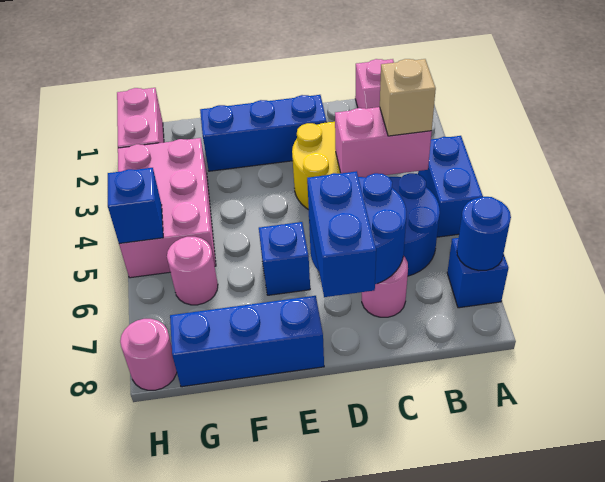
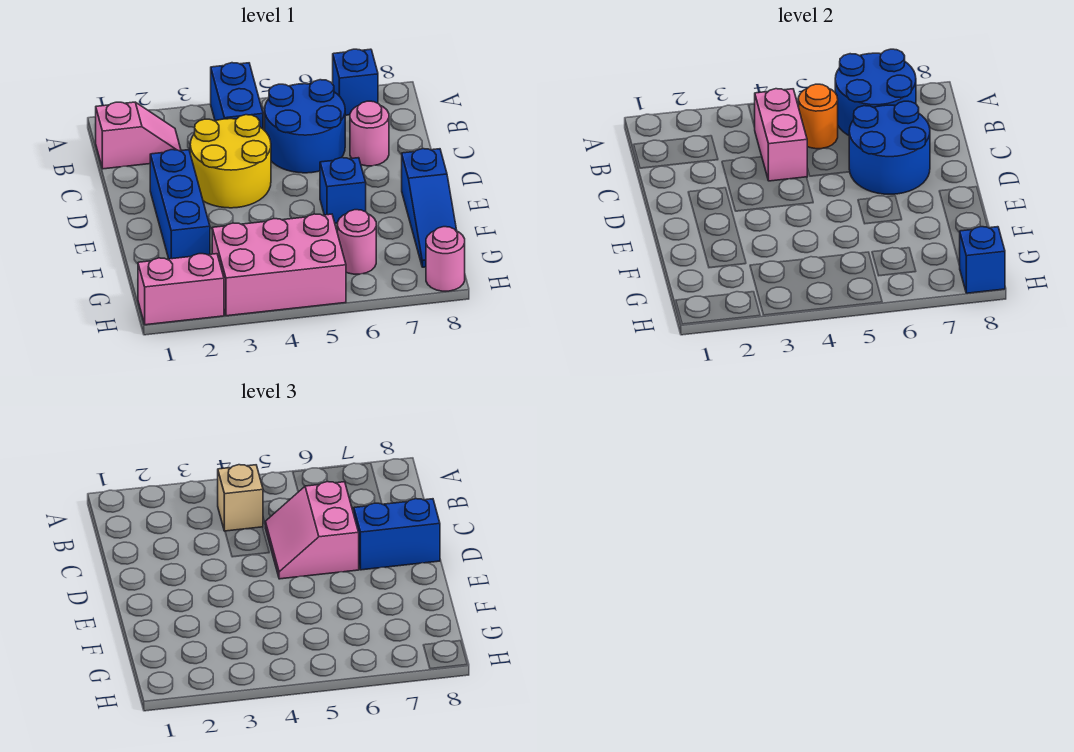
blue 1x2 brick [418,136,483,237] -> blue 1x2 brick turned to [211,63,263,129]
blue 1x1 round brick [457,197,511,270] -> blue 2x2 round brick [835,49,916,135]
none -> orange 1x1 round brick [799,84,838,149]
none -> pink 2x2 slope [265,482,359,579]
blue 1x3 brick [170,296,324,387] -> blue 1x3 slope [402,149,457,267]
blue 1x1 brick [108,168,163,244] -> blue 1x1 brick moved to [960,227,1005,293]

